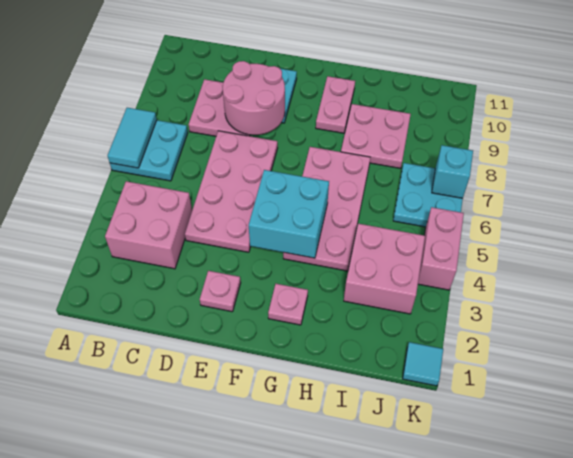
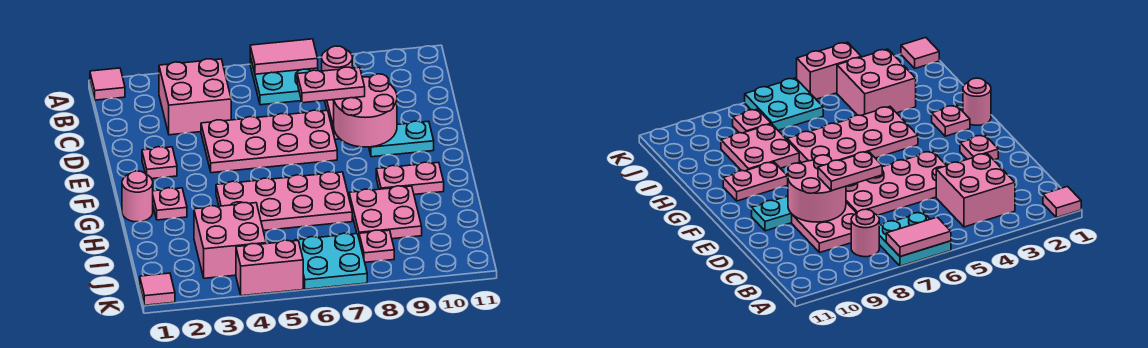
none -> pink 1x1 tile [90,68,125,100]
cyan 1x2 tile [108,108,157,168] -> pink 1x2 tile [250,39,318,74]
none -> pink 1x1 round brick [322,46,352,71]
none -> pink 1x2 plate [297,67,365,103]
cyan 2x2 brick [249,170,329,258] -> none
none -> pink 1x1 round brick [122,171,153,222]
none -> pink 1x1 plate [359,230,394,262]
cyan 1x1 tile [403,342,443,386] -> pink 1x1 tile [140,273,175,305]
cyan 1x1 brick [432,145,473,198] -> none

